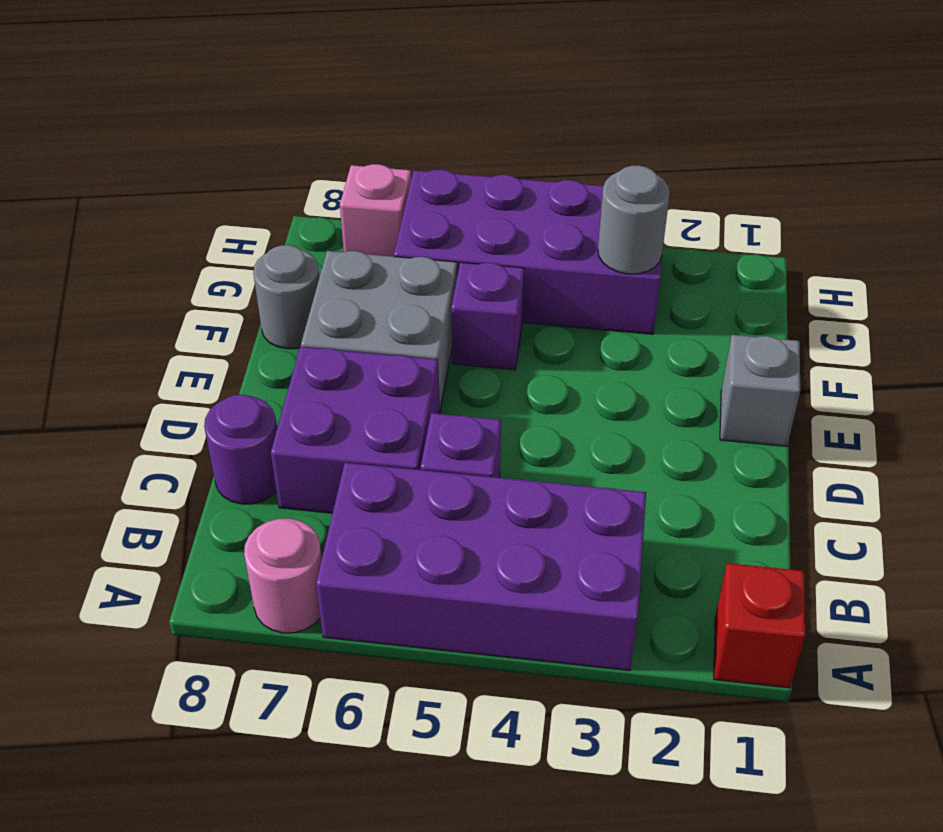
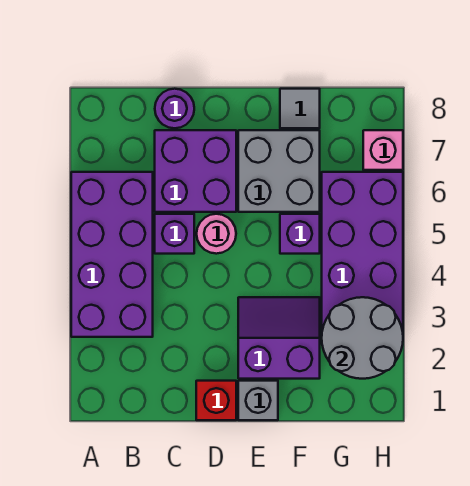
red 1x1 brick [714,563,805,688] -> red 1x1 brick moved to [196,381,236,420]
pink 1x1 round brick [244,519,322,633] -> pink 1x1 round brick moved to [197,214,236,254]
none -> purple 2x2 slope [238,297,320,379]
grey 1x1 round brick [253,245,319,349] -> grey 1x1 tile [280,89,320,128]
grey 1x1 round brick [598,165,670,274] -> grey 2x2 round brick [322,297,403,379]

